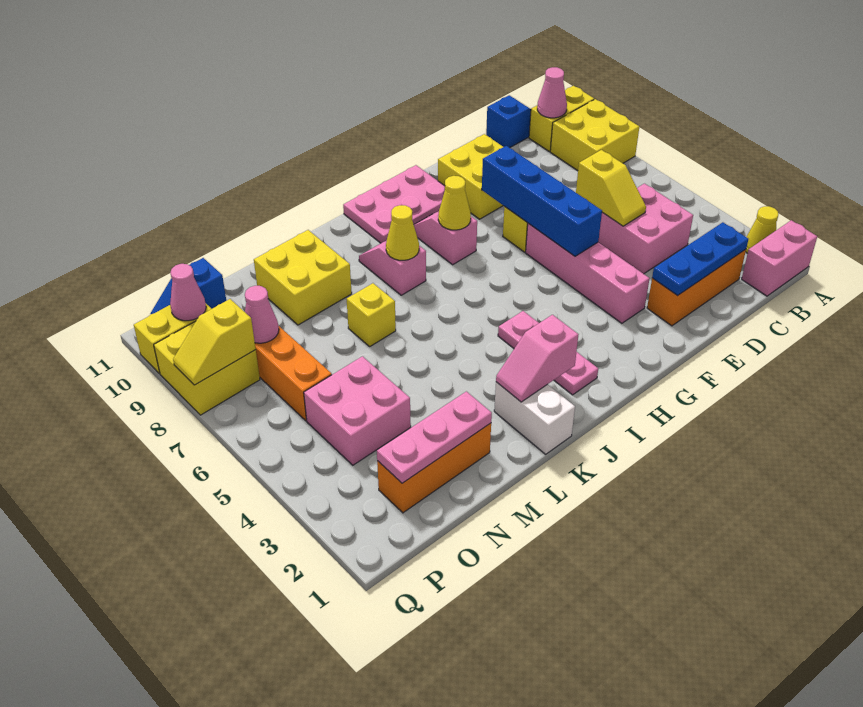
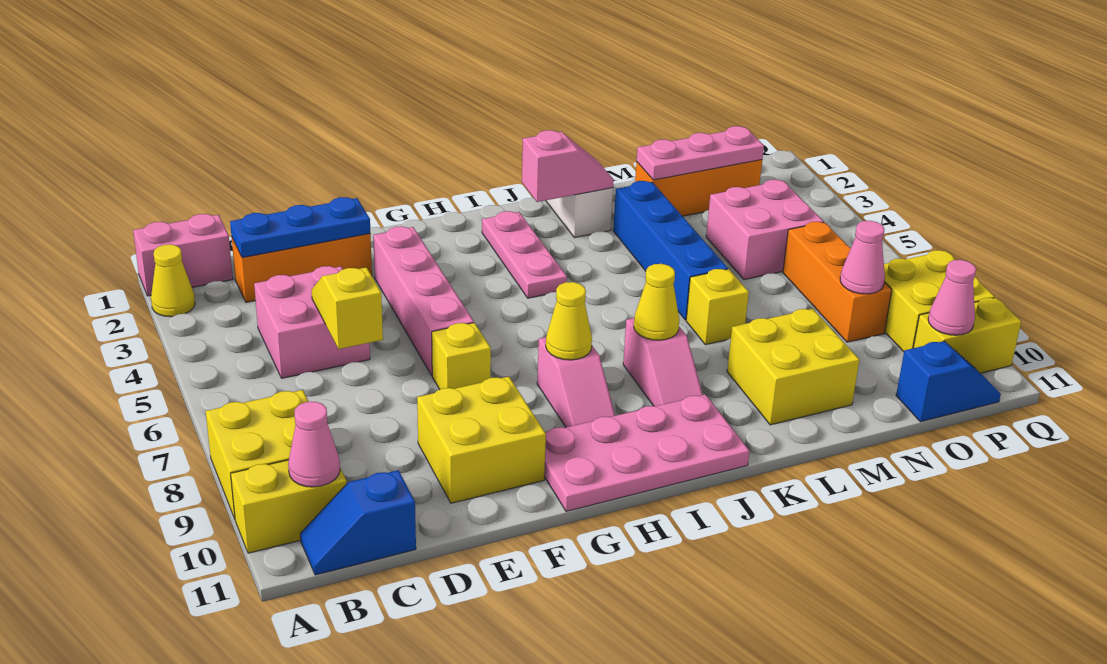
blue 1x4 brick [482,146,602,256] -> blue 1x4 brick moved to [613,181,728,320]
pink 2x3 plate [343,165,445,243] -> pink 2x4 plate [544,394,749,512]
yellow 1x2 slope [173,299,256,385] -> none

